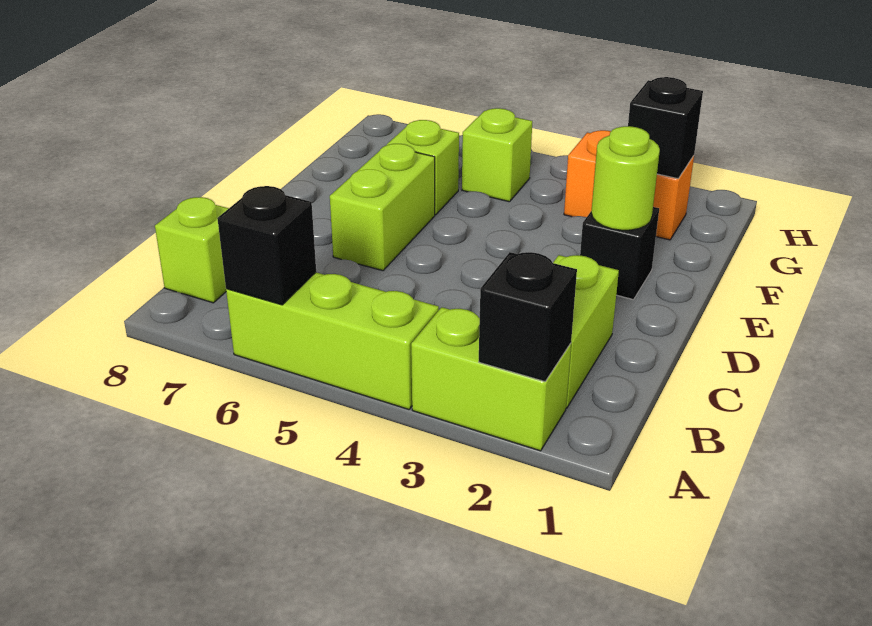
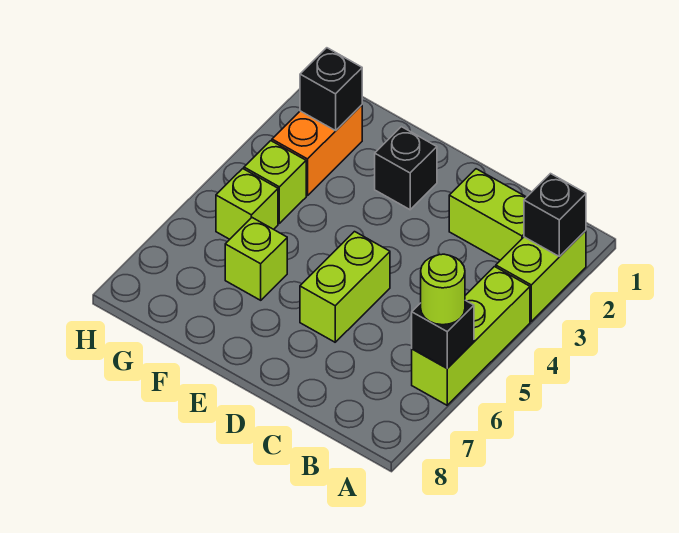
lime 1x1 brick [155,197,229,303] -> lime 1x1 brick moved to [244,141,306,223]
lime 1x2 brick [330,144,435,271] -> lime 1x2 brick turned to [300,232,390,342]
lime 1x1 round brick [591,126,660,230] -> lime 1x1 round brick moved to [421,254,465,325]

